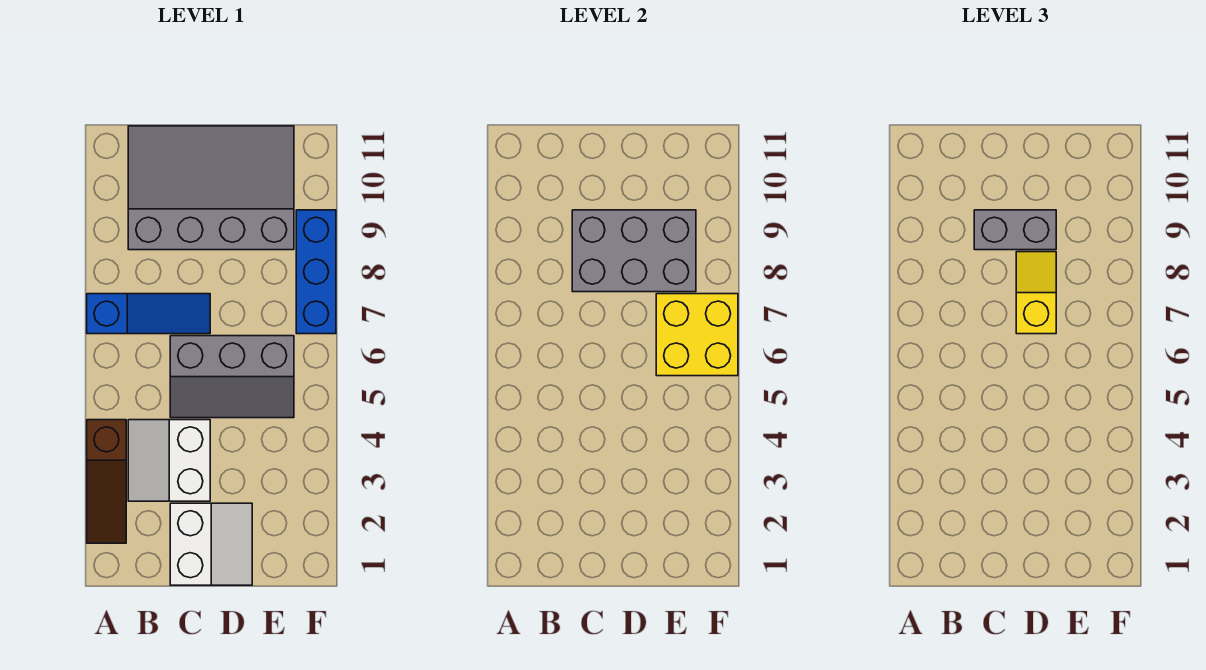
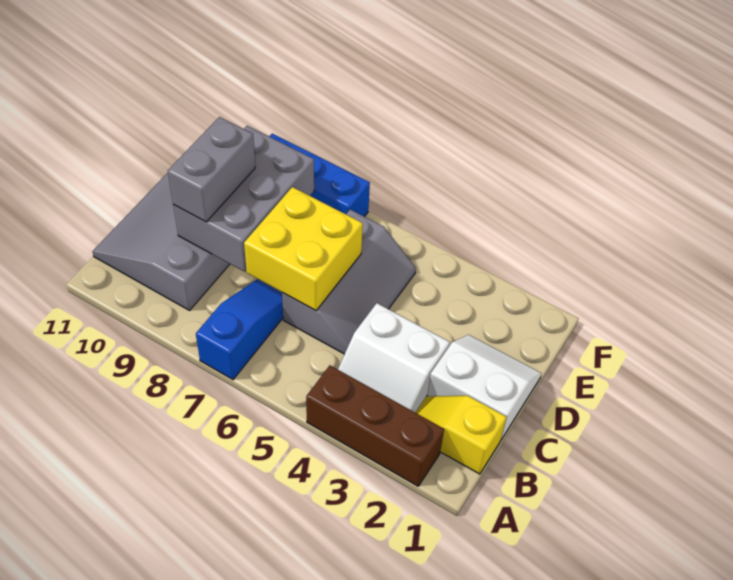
brown 1x3 slope [87,420,126,543] -> brown 1x3 brick [306,365,444,486]
yellow 1x2 slope [1016,252,1056,334] -> yellow 1x2 slope moved to [415,396,507,474]
yellow 2x2 brick [656,294,738,376] -> yellow 2x2 brick moved to [244,187,363,311]

